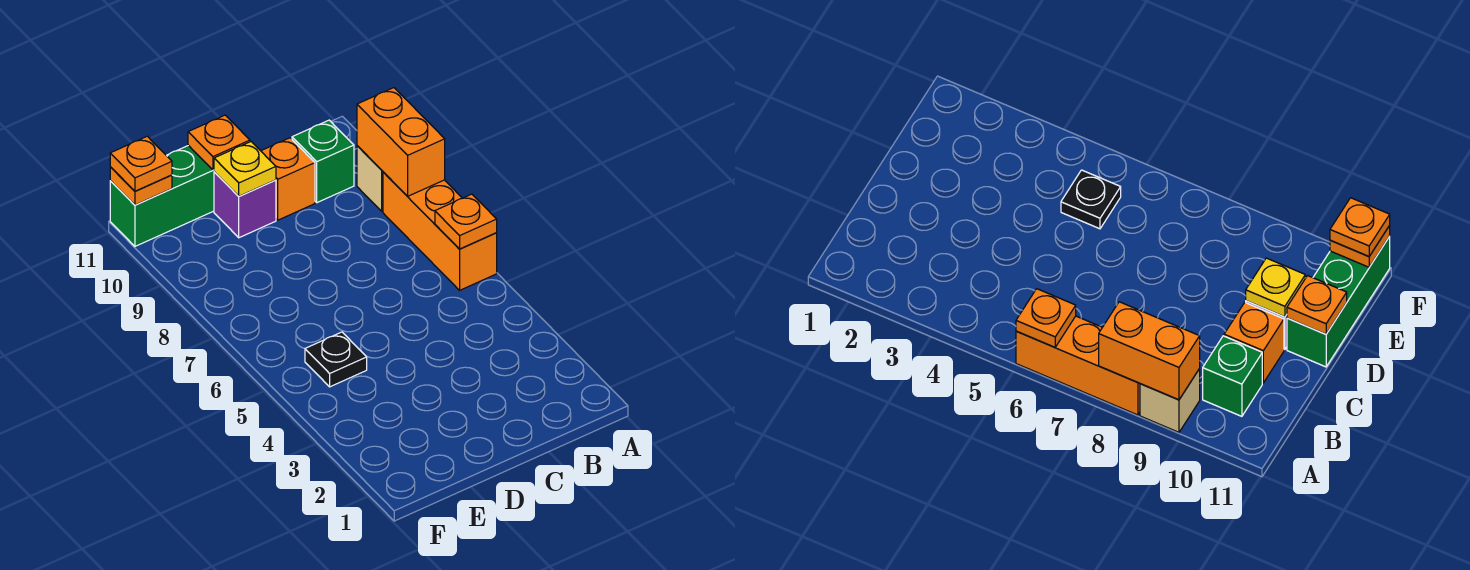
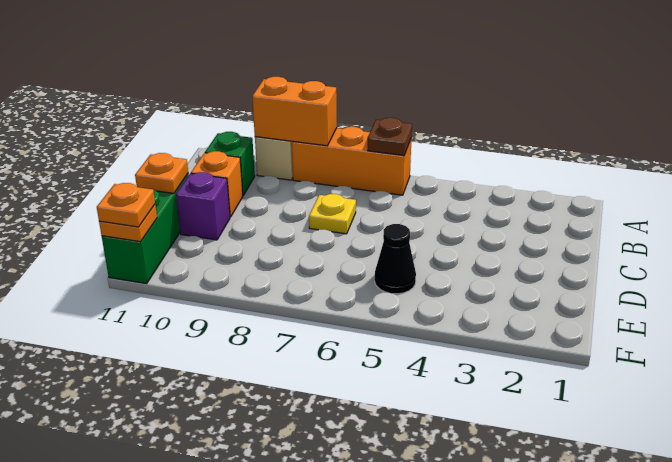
orange 1x1 plate [435,194,497,249] -> brown 1x1 plate [368,118,412,156]
yellow 1x1 plate [214,142,276,196] -> yellow 1x1 plate moved to [309,194,356,234]
black 1x1 plate [305,332,367,387] -> black 1x1 cone [375,224,416,294]

